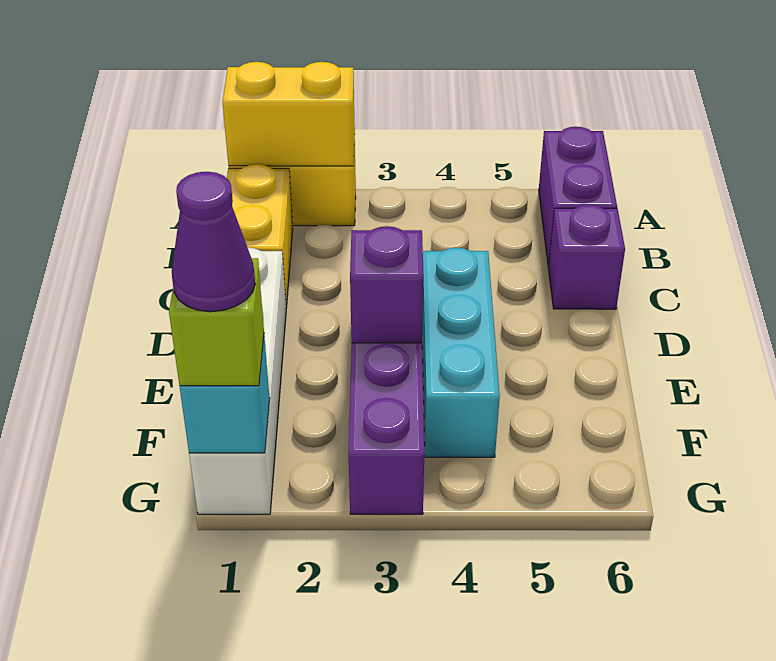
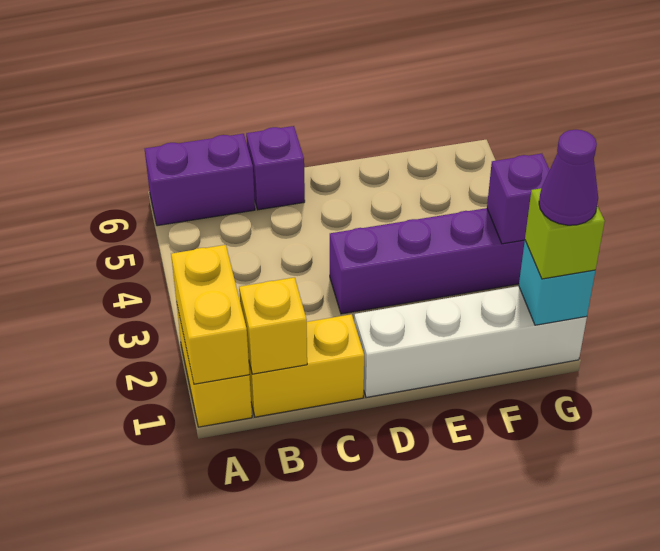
none -> yellow 1x1 brick [239,277,307,374]
cyan 1x3 brick [422,248,500,457] -> none
purple 1x1 brick [350,226,423,343] -> purple 1x1 brick moved to [487,154,549,244]

